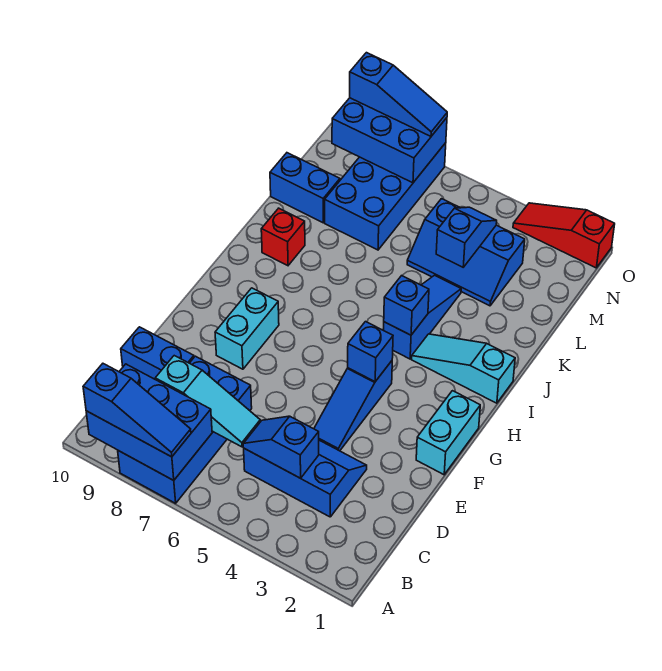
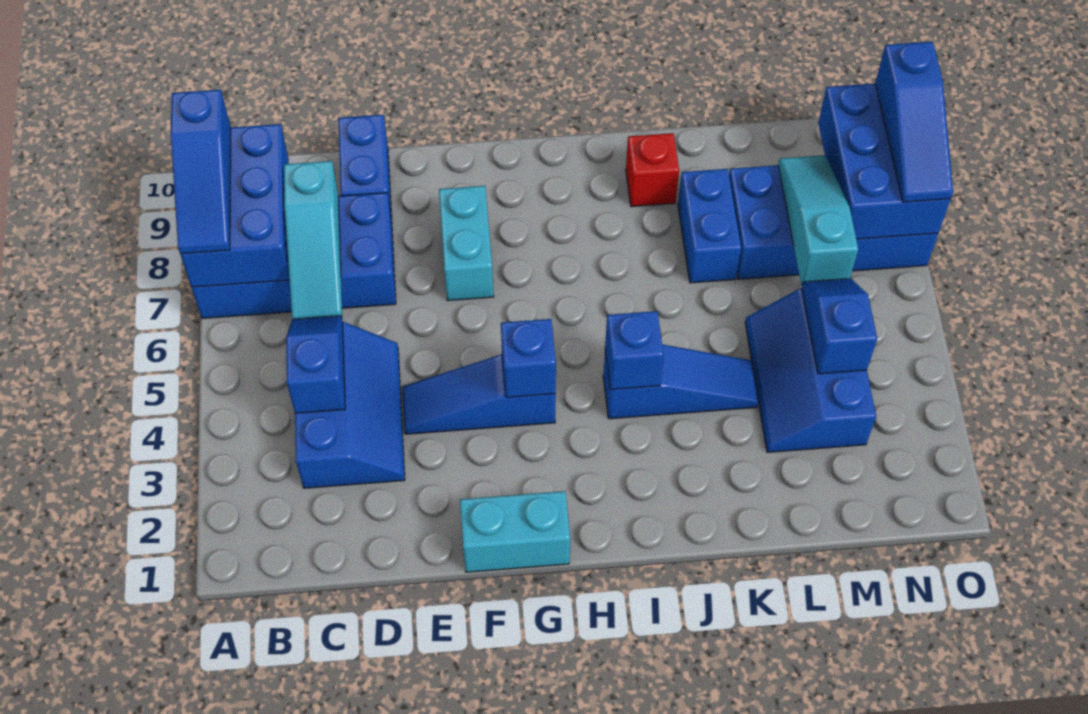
cyan 1x2 brick [215,288,279,369] -> cyan 1x2 brick turned to [439,186,494,301]
cyan 1x3 slope [412,334,515,403] -> cyan 1x3 slope moved to [778,155,858,286]
blue 1x2 slope [436,207,497,267] -> blue 1x2 slope turned to [802,278,877,374]
blue 1x2 brick [270,153,340,223] -> blue 1x2 brick moved to [678,169,741,283]
red 1x3 slope [513,203,615,268] -> none

